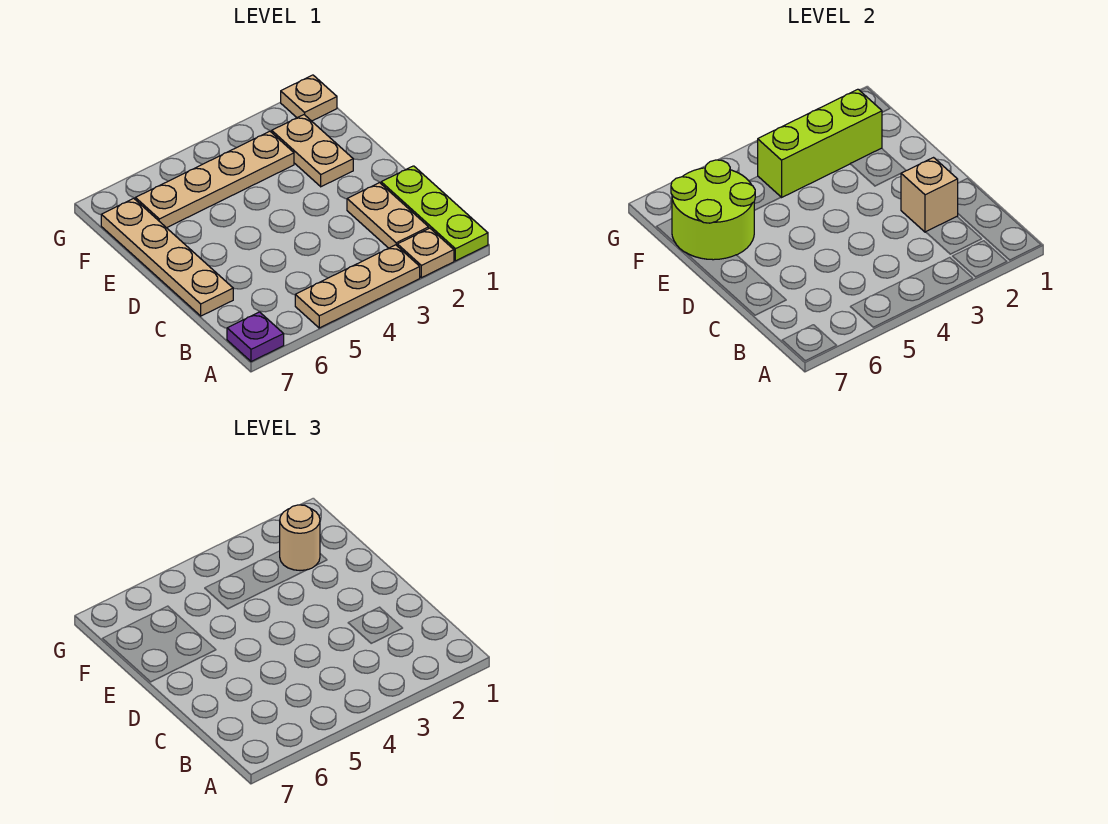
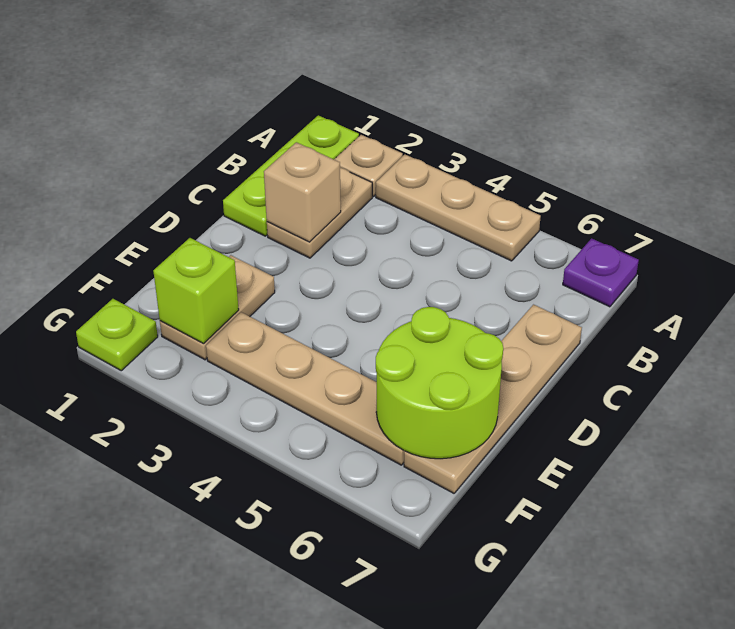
lime 1x3 brick [758,89,882,197] -> lime 1x1 brick [153,238,239,344]
tan 1x1 round brick [280,505,320,571] -> none
tan 1x1 plate [281,75,337,121] -> lime 1x1 plate [76,299,158,371]

